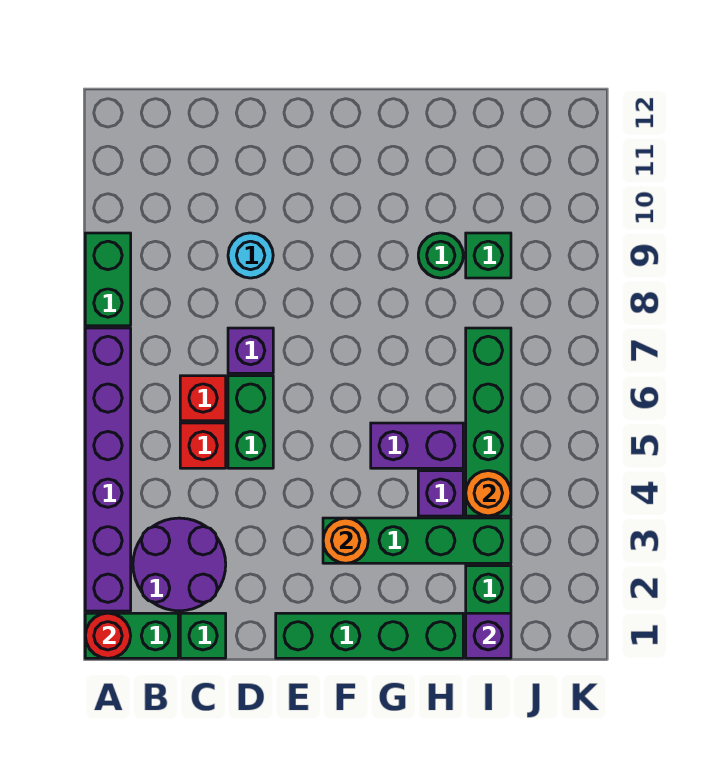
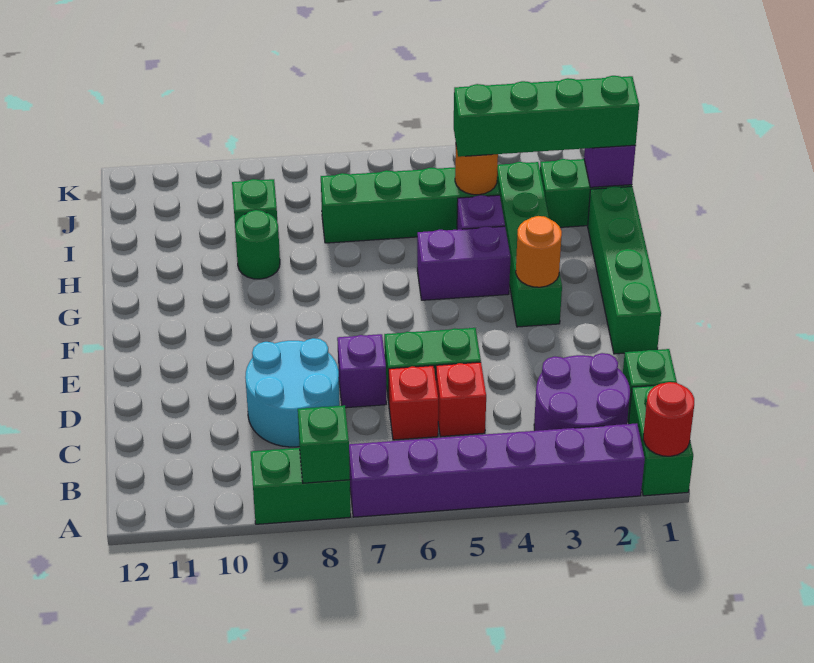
none -> green 1x1 brick [298,405,350,483]
cyan 1x1 round brick [228,233,273,278] -> cyan 2x2 round brick [245,338,340,447]
purple 1x2 brick [371,423,463,468] -> purple 1x2 brick turned to [417,226,511,300]
none -> green 1x4 brick [454,76,639,157]

